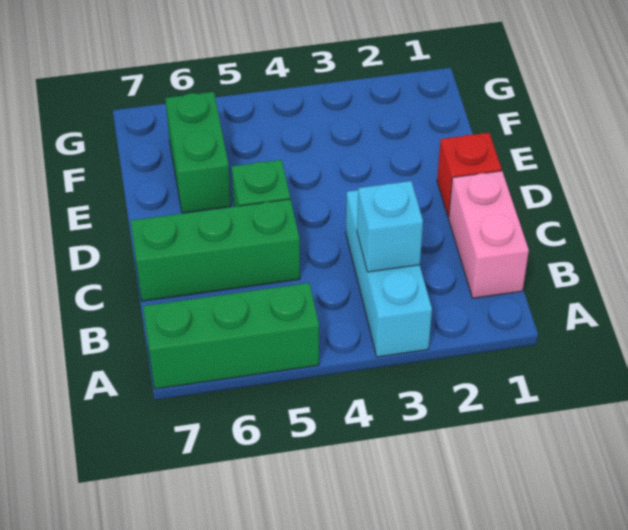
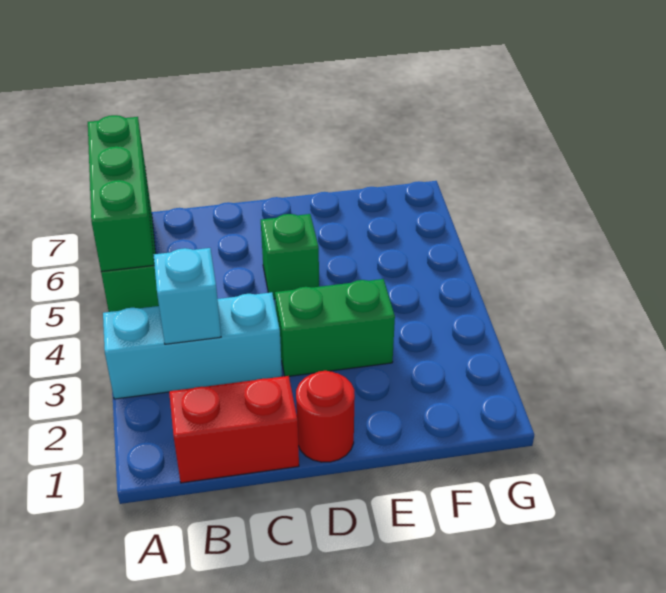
pink 1x2 brick [449,171,529,298] -> red 1x2 brick [169,376,299,483]
green 1x3 brick [131,199,300,301] -> green 1x3 brick moved to [88,115,154,272]
red 1x1 brick [437,133,502,217] -> red 1x1 round brick [296,371,355,462]
green 1x2 brick [165,92,231,213] -> green 1x2 brick moved to [275,279,395,376]

